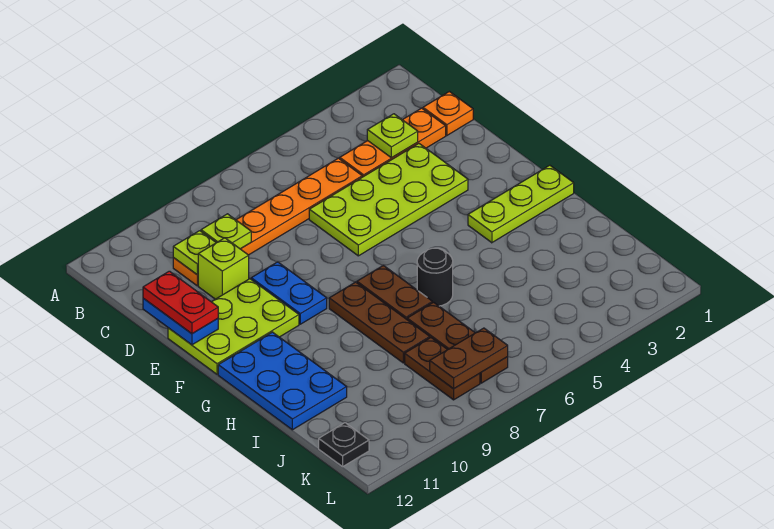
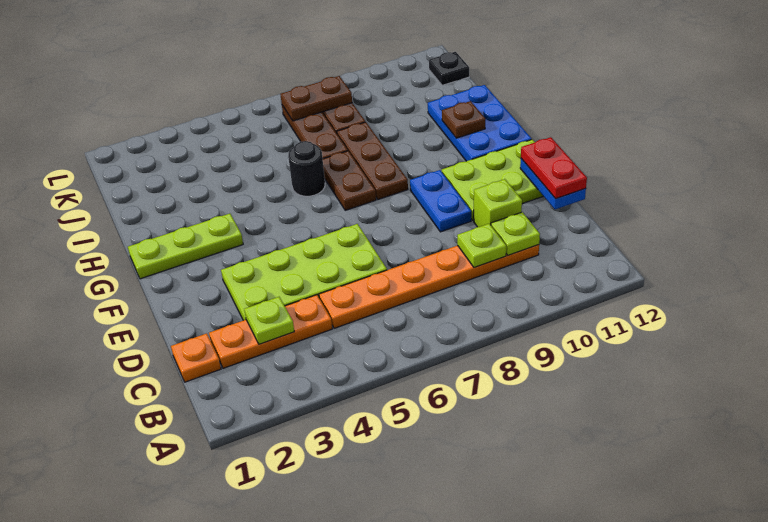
none -> brown 1x1 plate [442,101,485,138]

